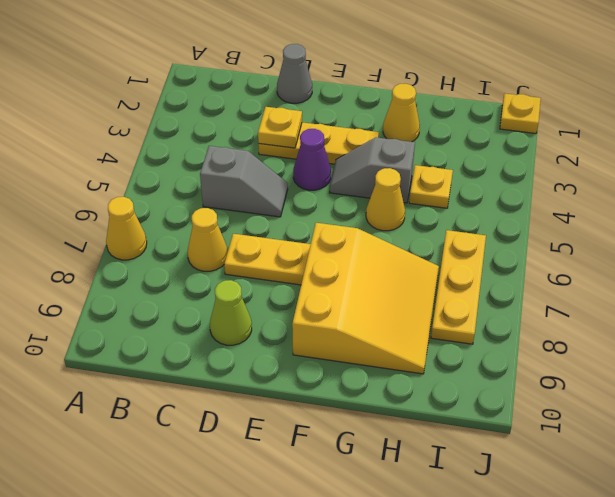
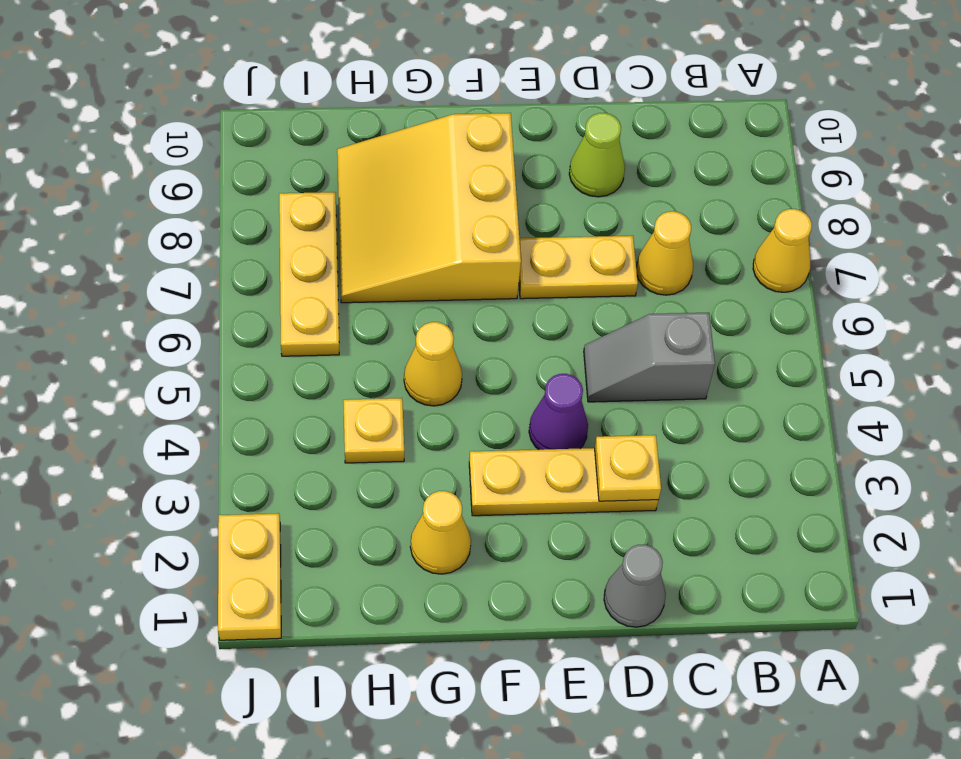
grey 1x2 slope [330,137,415,203] -> none
yellow 1x1 plate [500,94,541,134] -> yellow 1x2 plate [218,513,281,640]

